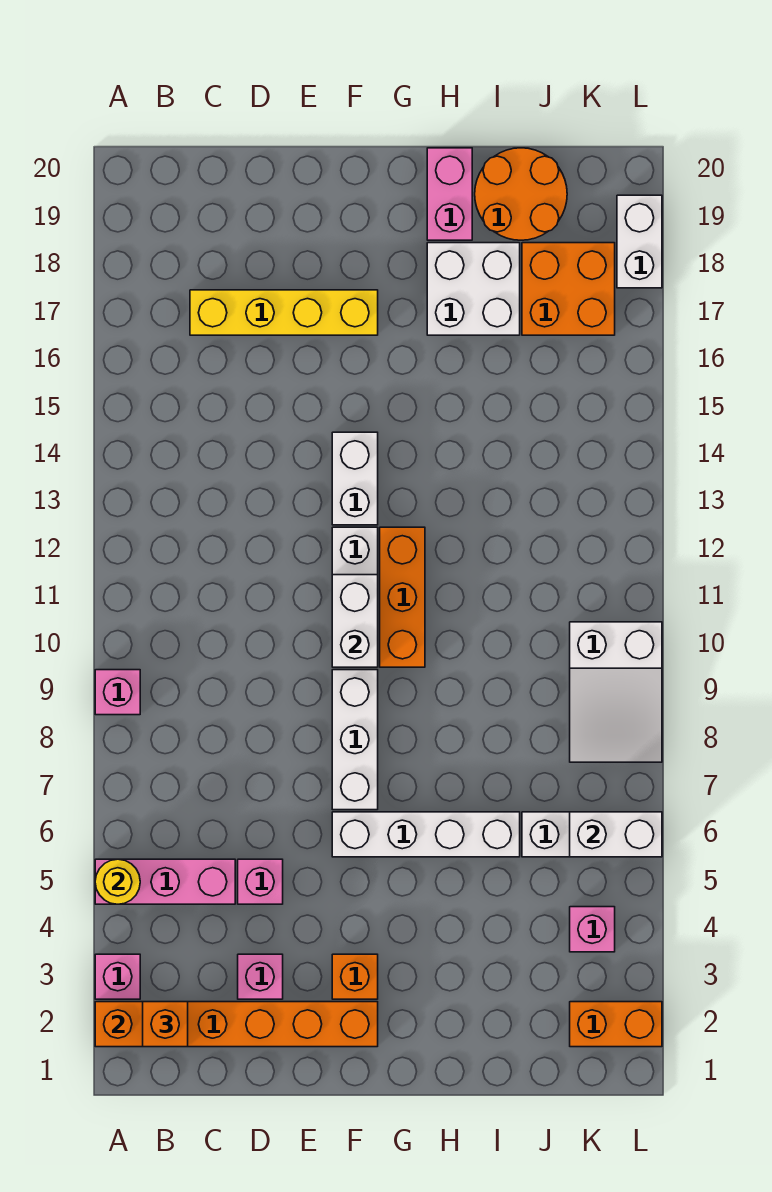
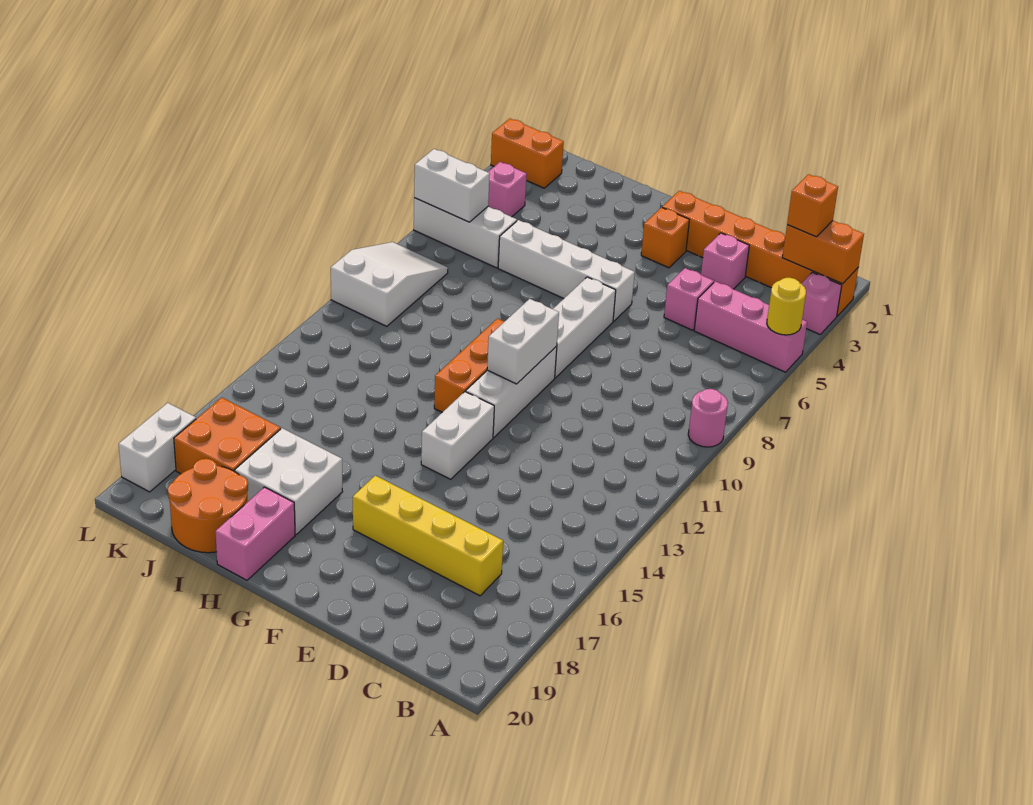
pink 1x1 brick [95,670,140,715] -> pink 1x1 round brick [688,389,728,447]

